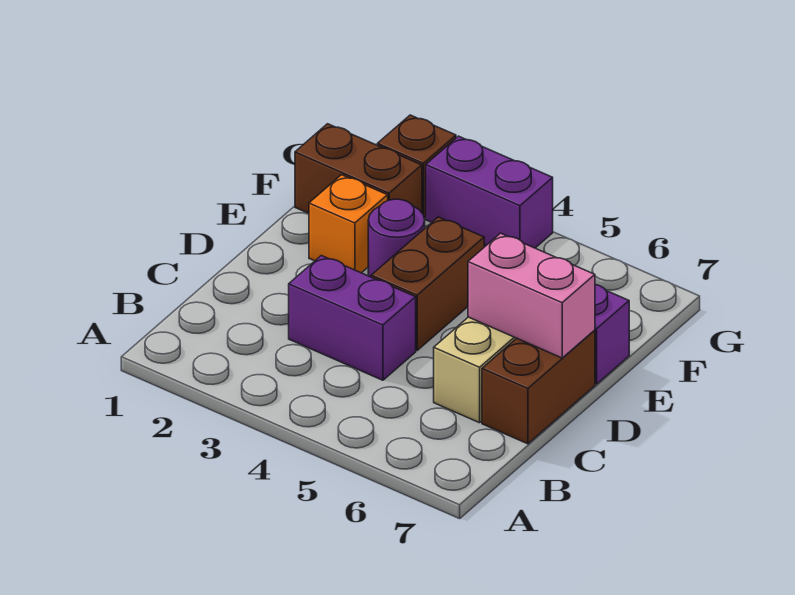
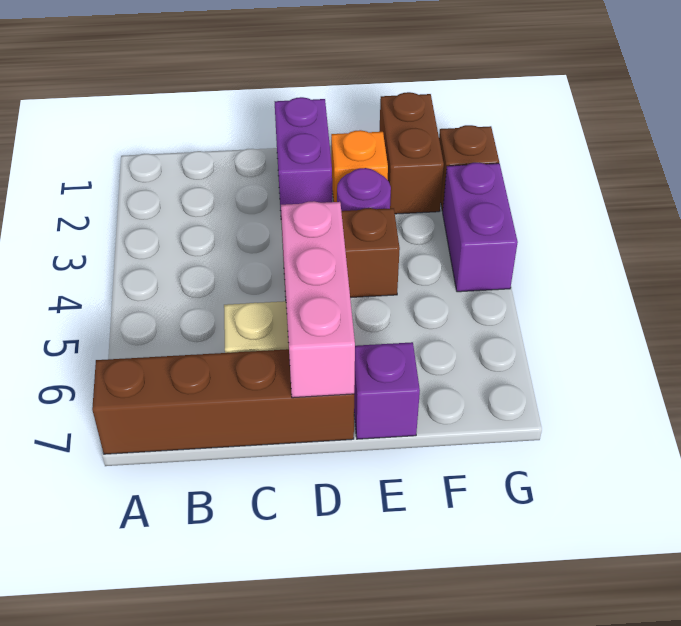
purple 1x2 brick [289,256,416,380] -> purple 1x2 brick moved to [275,97,332,210]
brown 1x2 brick [482,330,595,444] -> brown 1x4 brick [92,349,354,454]
pink 1x2 brick [468,233,595,358] -> pink 1x3 brick [281,201,355,398]

